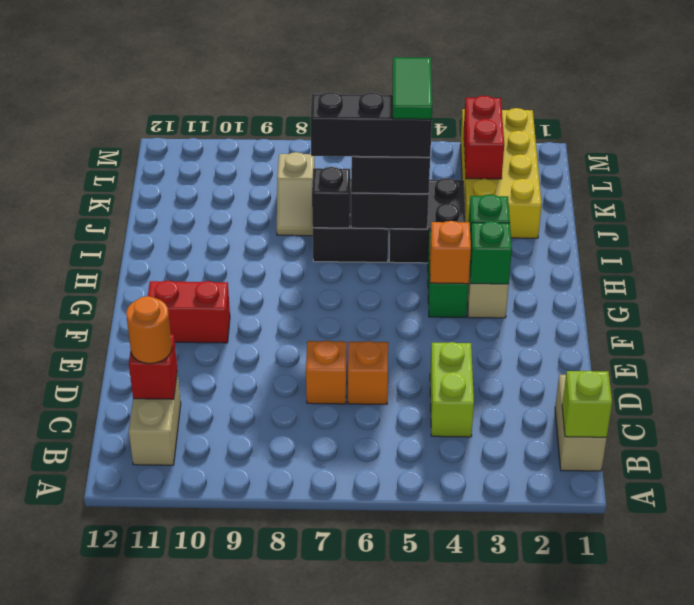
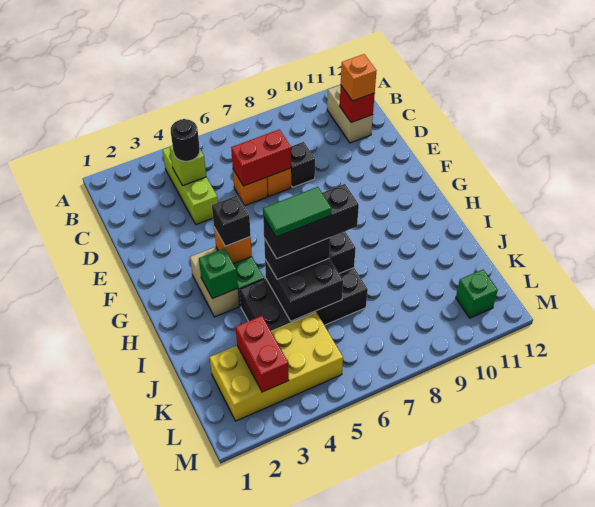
tan 1x2 brick [555,375,607,471] -> none
lime 1x1 brick [562,371,612,437] -> lime 1x1 brick moved to [170,146,206,186]
lime 1x2 brick [430,342,474,437] -> lime 1x3 brick [163,147,218,225]
none -> black 1x1 round brick [171,119,200,161]
orange 1x1 round brick [126,296,172,364] -> orange 1x1 brick [341,54,376,101]
none -> black 1x1 brick [291,142,315,187]
red 1x2 brick [148,280,230,343] -> red 1x2 brick moved to [231,129,291,186]
green 1x1 brick [470,221,512,284] -> green 1x1 brick moved to [456,270,498,318]
none -> black 1x1 brick [212,195,251,246]
green 1x2 tile [393,57,432,119] -> green 1x2 tile turned to [263,187,331,237]
yellow 2x4 brick [461,108,542,238] -> yellow 2x4 brick turned to [210,312,343,421]
tan 1x2 slope [277,152,315,236] -> none

